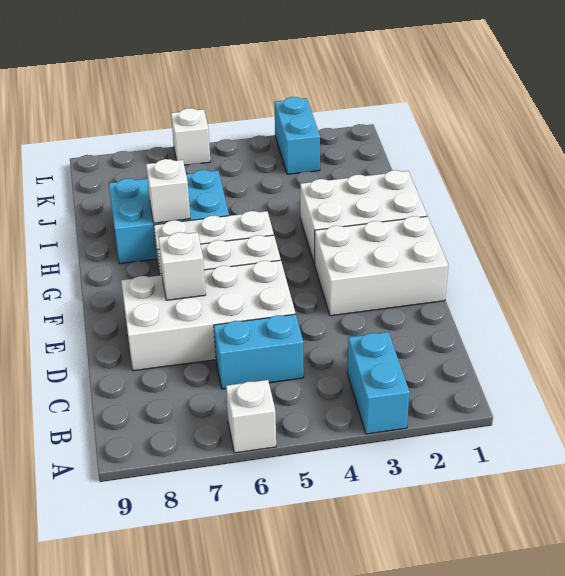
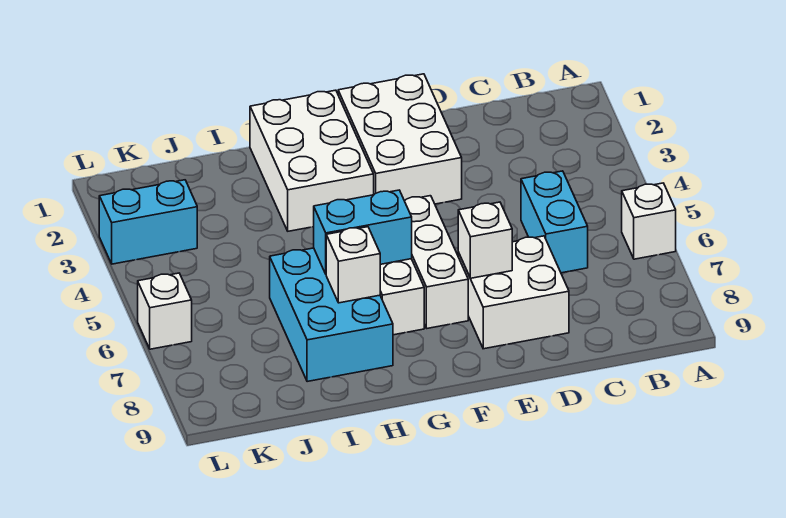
cyan 1x2 brick [347,332,410,434] -> cyan 1x2 brick moved to [314,190,412,274]
white 2x4 brick [121,260,295,371] -> white 2x2 brick [458,236,569,349]

